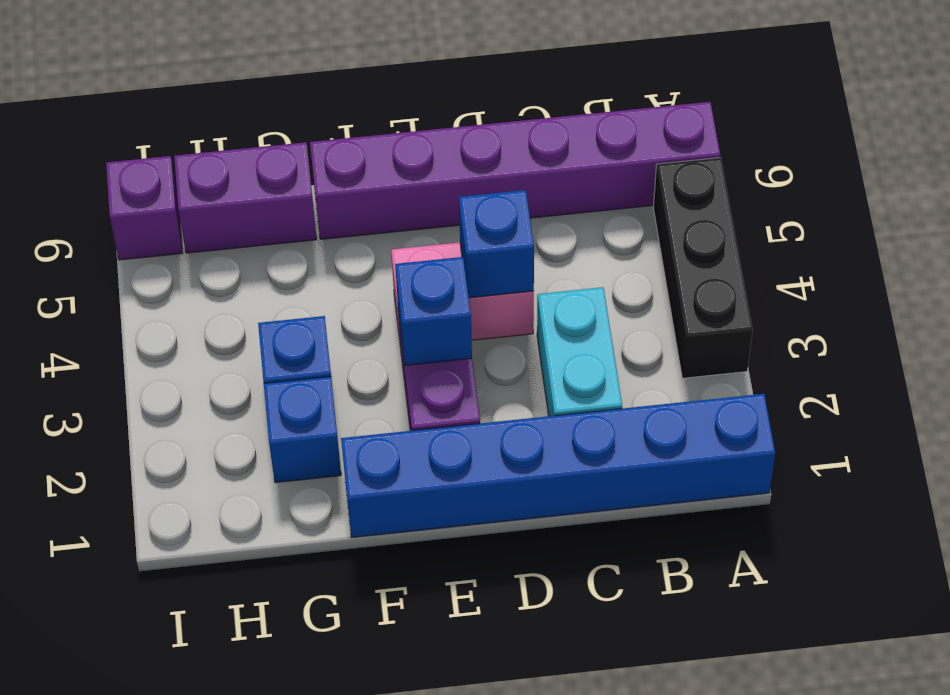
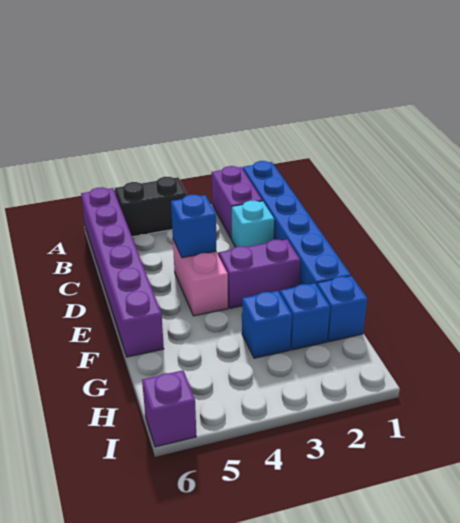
black 1x3 brick [653,158,753,378] -> black 1x2 brick [115,177,187,237]
cyan 1x2 brick [537,287,622,416] -> cyan 1x1 brick [232,200,274,247]
blue 1x1 brick [395,257,472,365] -> blue 1x1 brick moved to [317,276,367,342]
purple 1x2 brick [174,142,317,253] -> purple 1x2 brick moved to [212,166,262,239]

